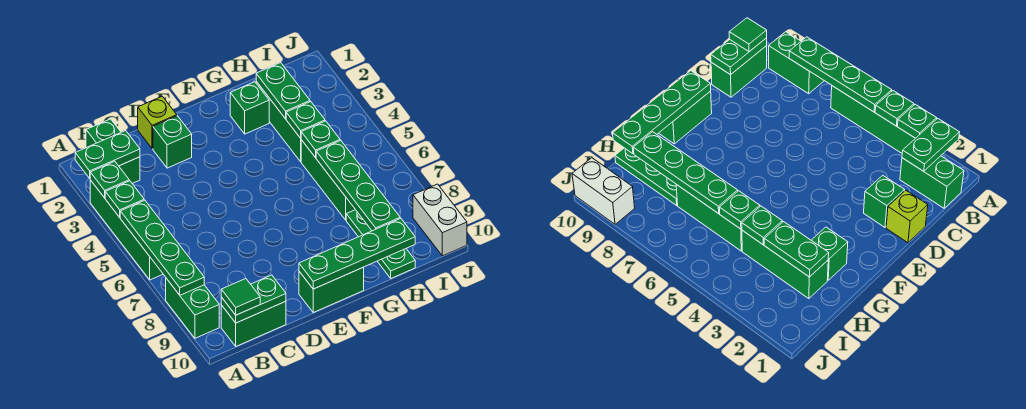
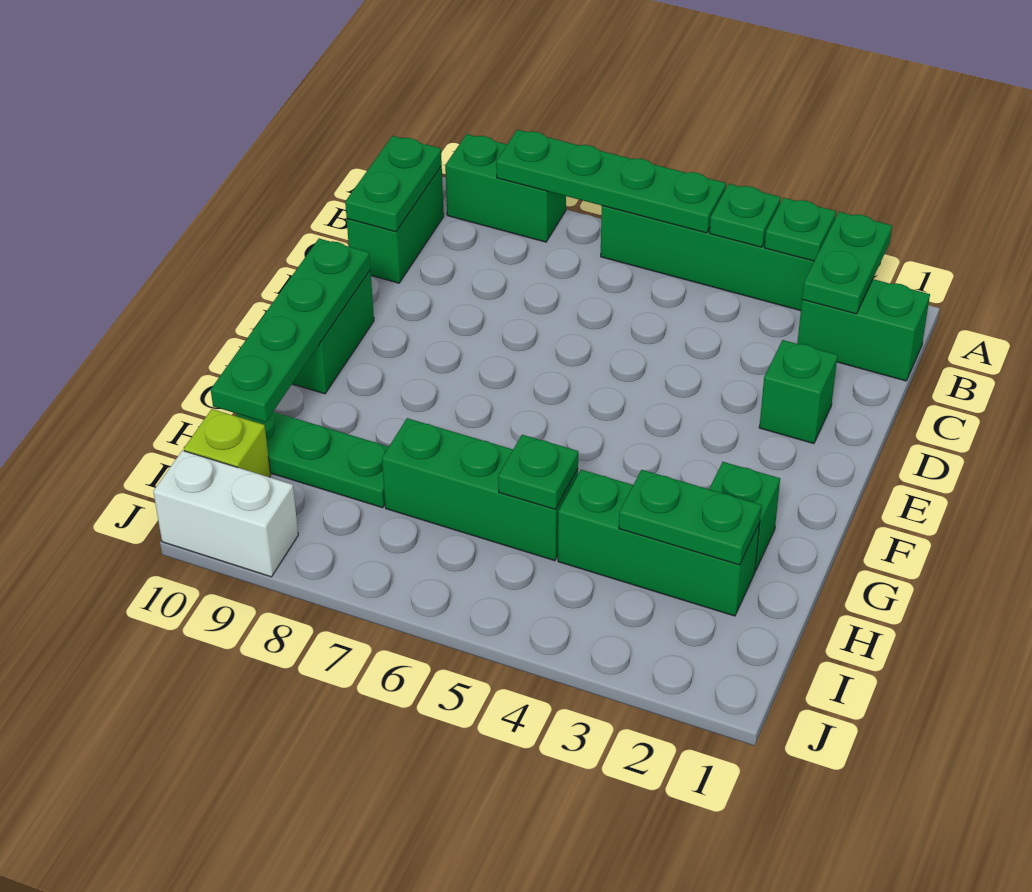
green 1x1 tile [221,278,260,315] -> none
lime 1x1 brick [138,96,177,149] -> lime 1x1 brick moved to [184,409,271,477]
green 1x1 plate [286,102,325,138] -> none
green 1x4 plate [316,140,400,231] -> none

